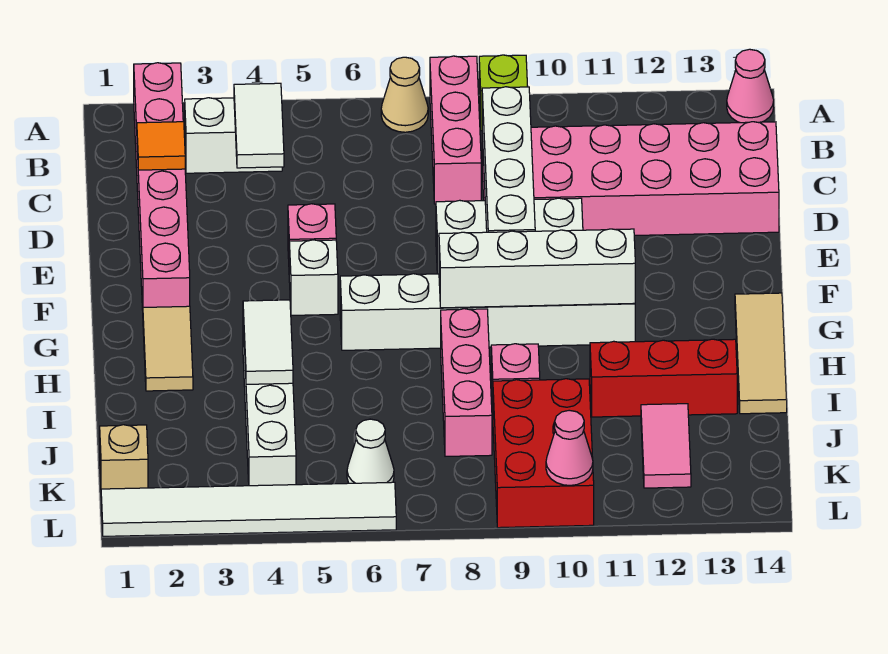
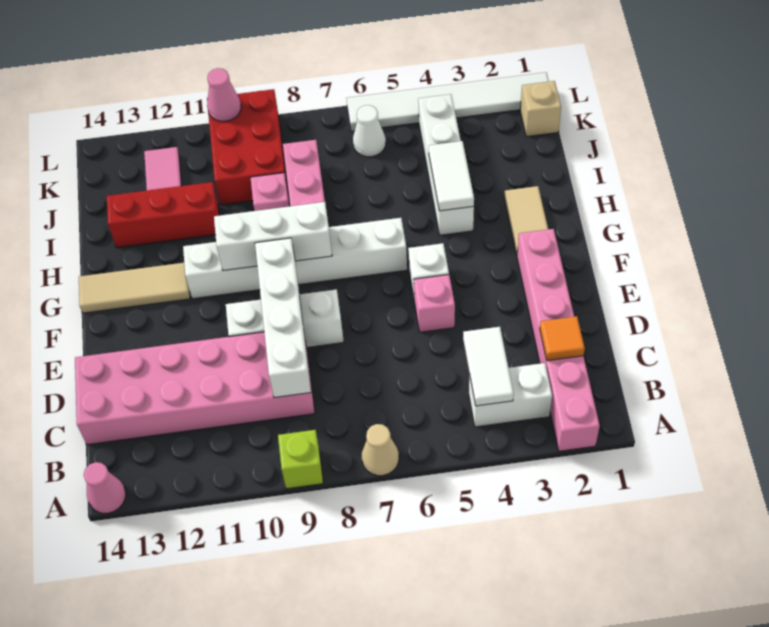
pink 1x3 brick [430,56,481,204] -> none
white 1x4 brick [439,229,635,308] -> white 1x3 brick [214,202,332,271]
tan 1x3 tile [735,293,787,414] -> tan 1x3 tile turned to [79,263,190,313]

